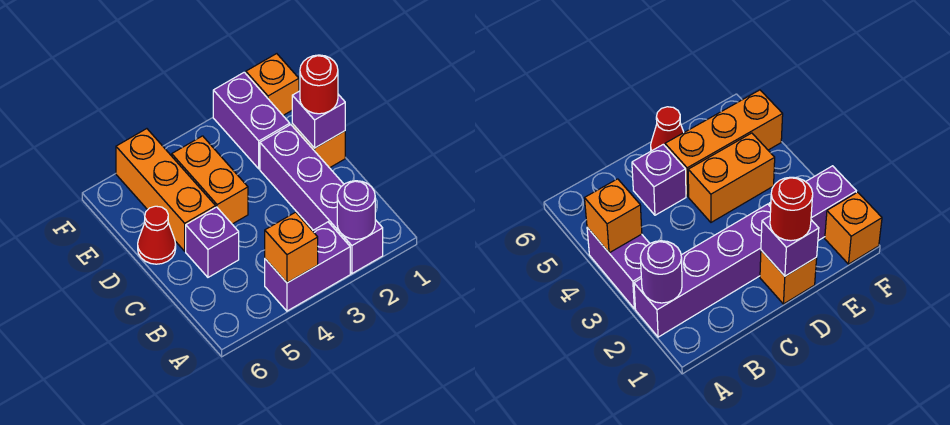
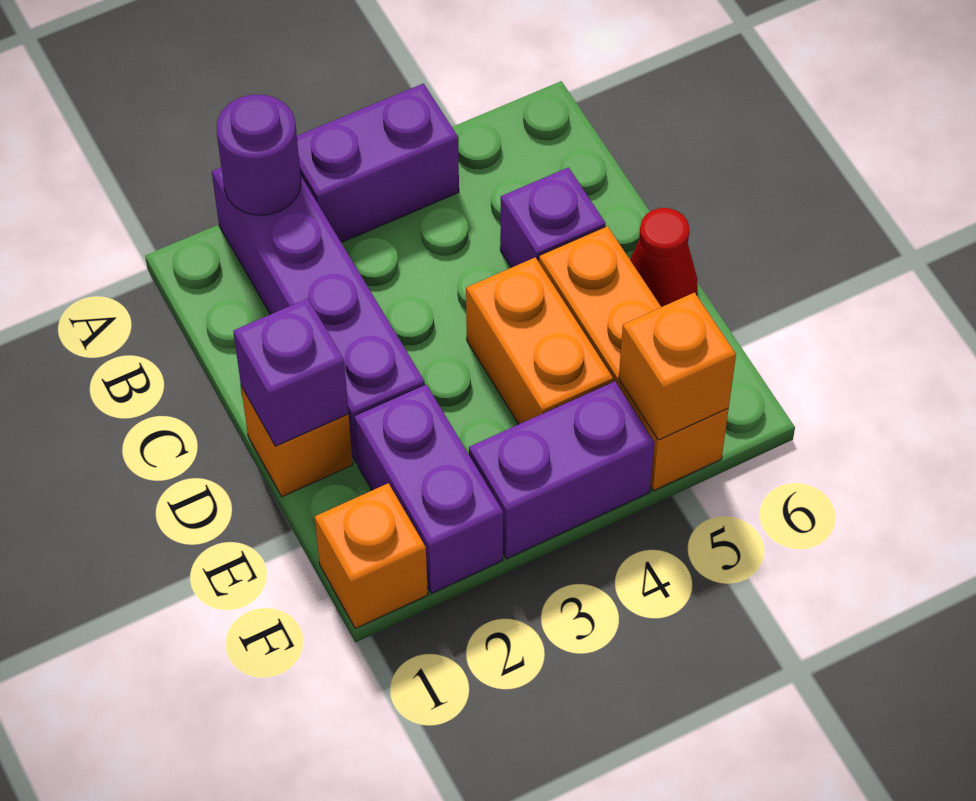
orange 1x1 brick [265,212,318,283] -> orange 1x1 brick moved to [619,292,736,440]
red 1x1 round brick [300,55,338,114] -> none
none -> purple 1x2 brick [469,381,654,559]

